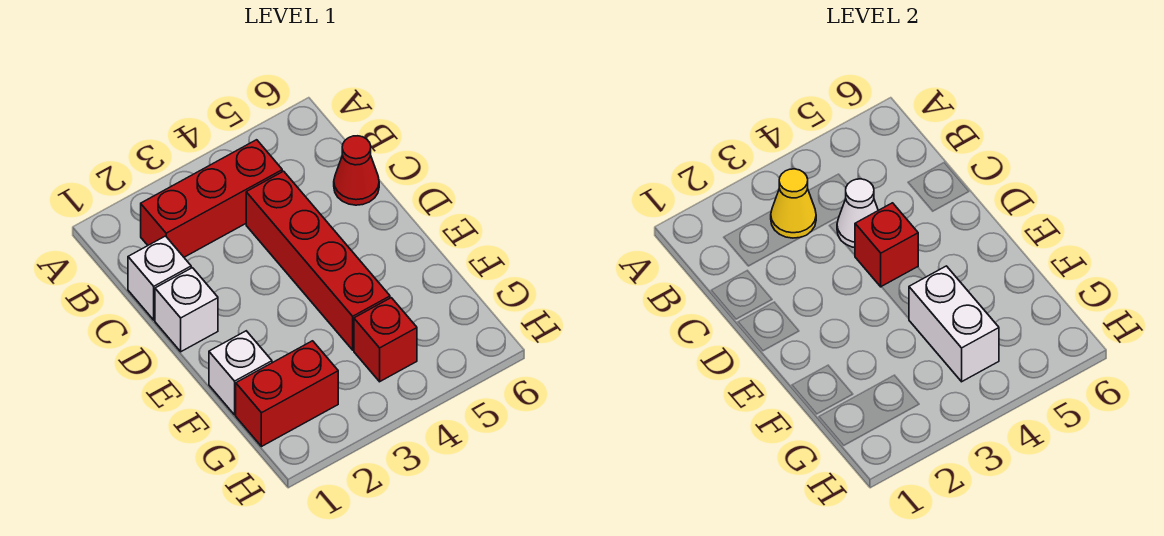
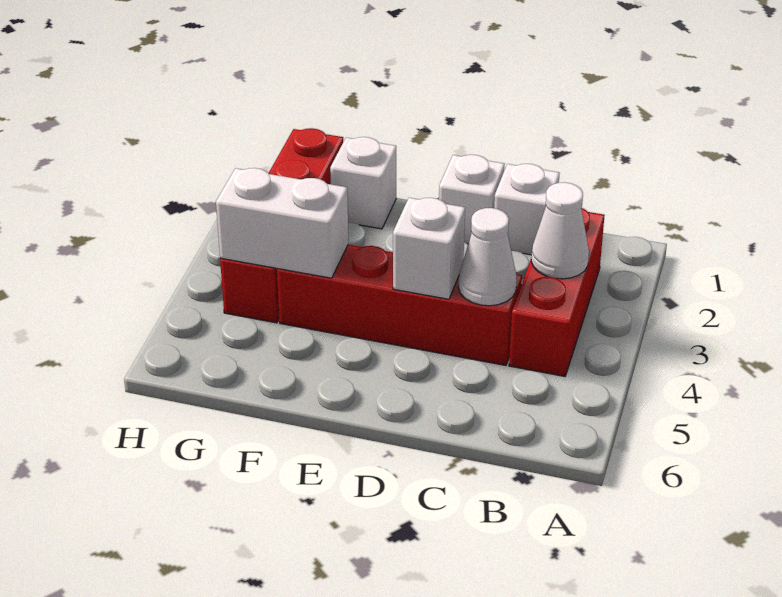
yellow 1x1 cone [771,169,816,238] -> white 1x1 cone [531,182,589,279]
red 1x1 cone [334,136,379,205] -> none
red 1x1 brick [855,203,918,287] -> white 1x1 brick [393,198,465,299]

